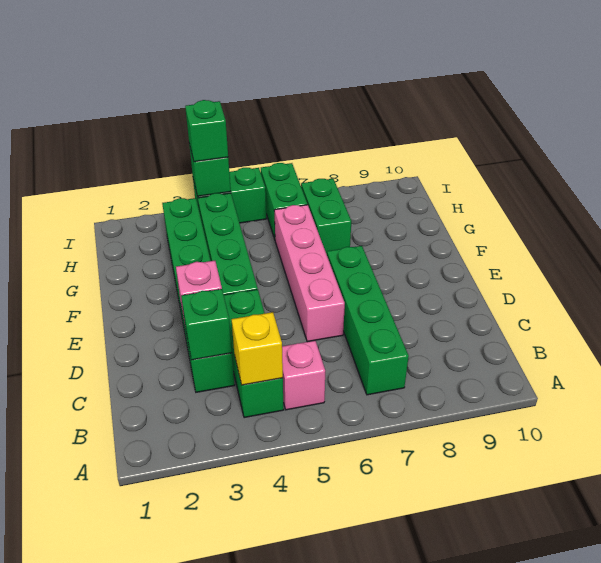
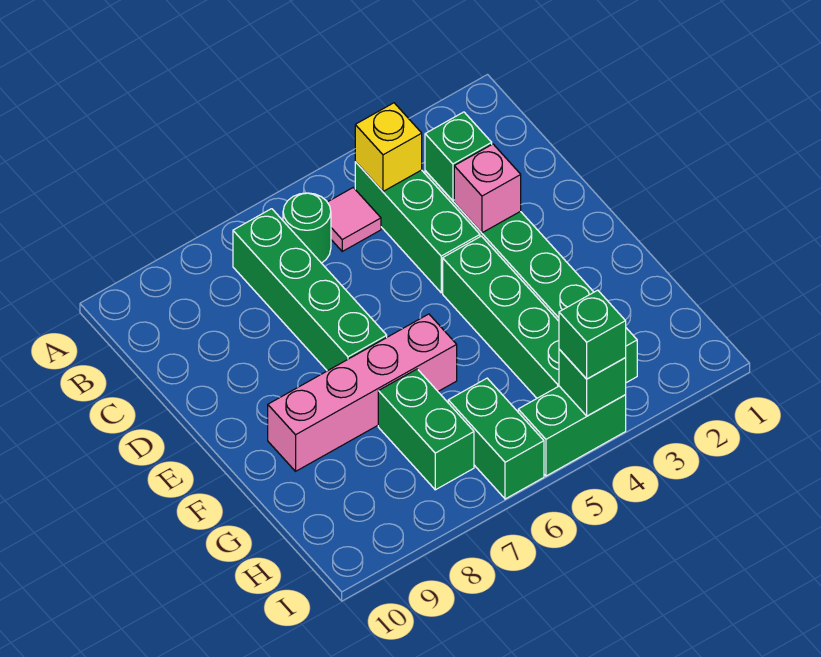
pink 1x1 brick [282,341,325,410] -> pink 1x1 tile [327,188,381,251]
none -> green 1x1 round brick [283,193,331,263]
pink 1x4 brick [274,205,345,342] -> pink 1x4 brick turned to [268,314,457,471]

